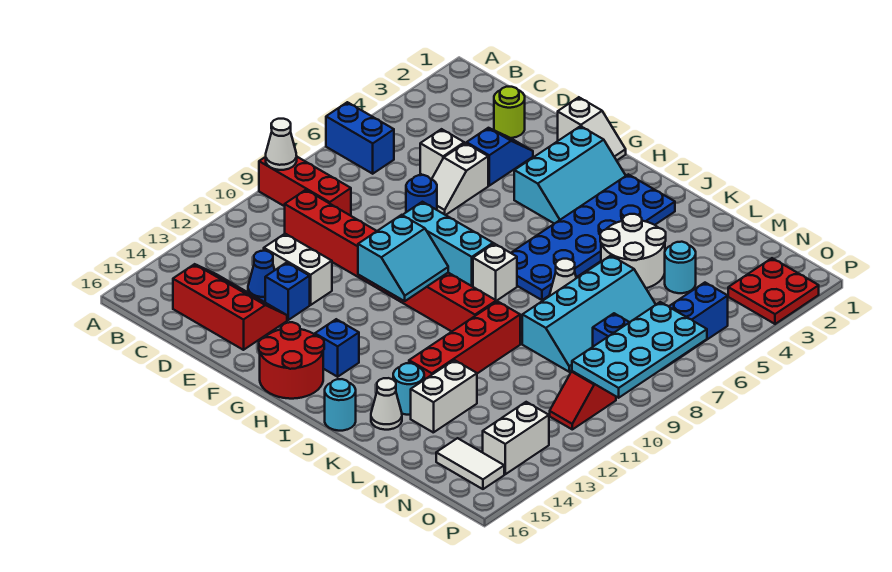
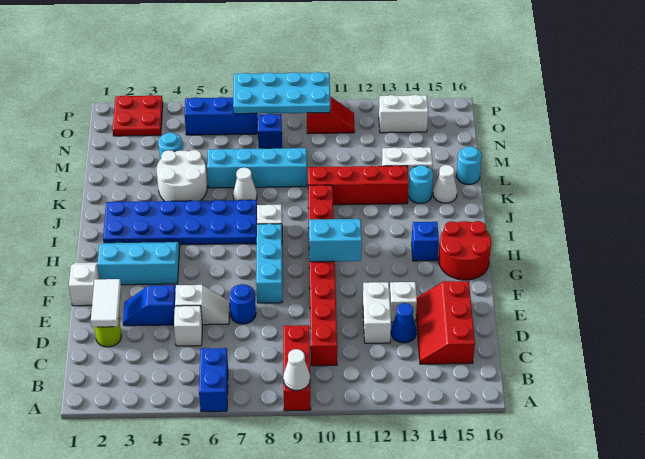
blue 1x1 brick [265,262,310,320] -> white 1x1 brick [390,282,417,322]
cyan 1x1 round brick [325,379,356,431] -> cyan 1x1 round brick moved to [457,146,482,184]
white 1x2 tile [436,438,504,489] -> white 1x2 tile moved to [91,279,121,327]

